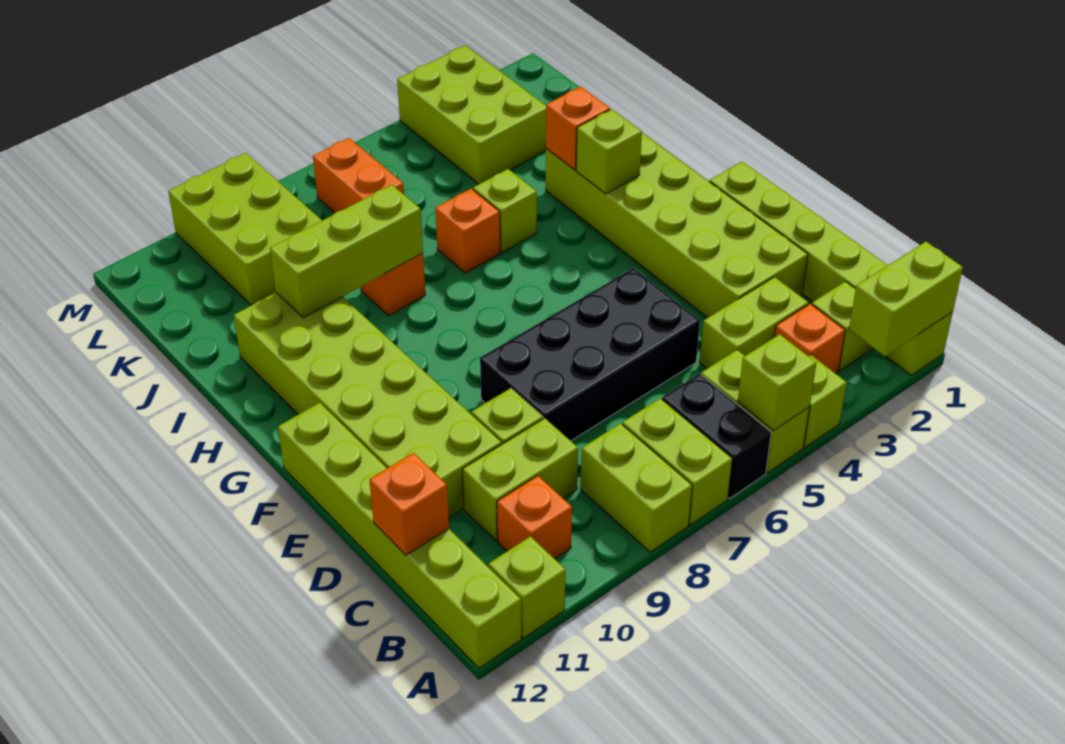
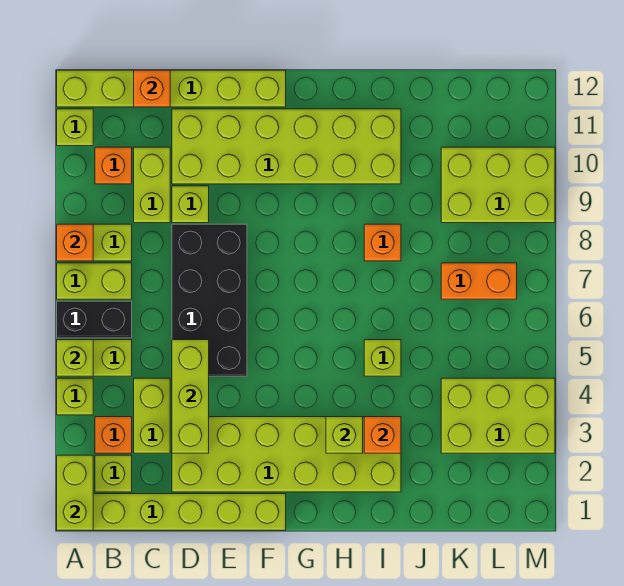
orange 1x1 brick [435,189,500,273] -> orange 1x1 brick moved to [57,224,93,261]
lime 1x3 brick [270,185,423,318] -> lime 1x3 brick moved to [172,340,209,453]

